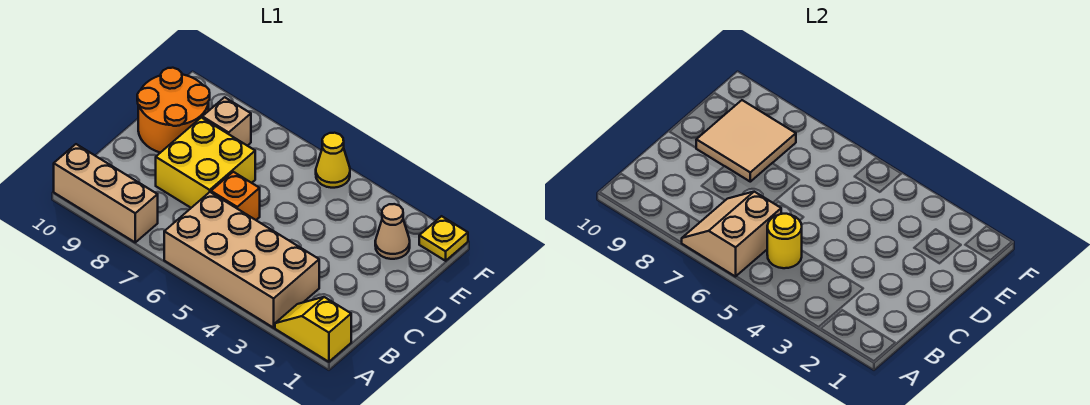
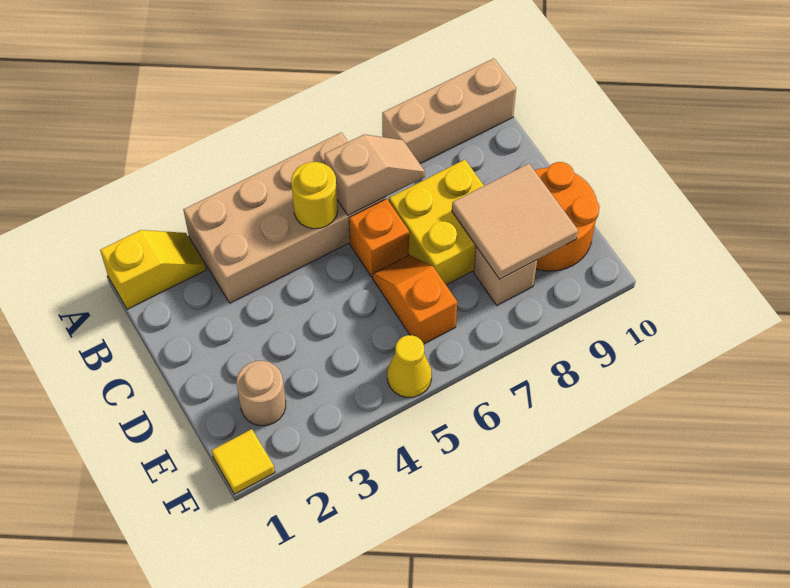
tan 2x2 slope [682,192,781,277] -> tan 1x2 slope [324,134,425,215]
none -> orange 1x2 slope [373,255,457,344]
tan 1x1 cone [375,204,410,259] -> tan 1x1 round brick [237,361,286,426]
yellow 1x1 plate [419,216,468,261] -> yellow 1x1 tile [211,429,275,494]

